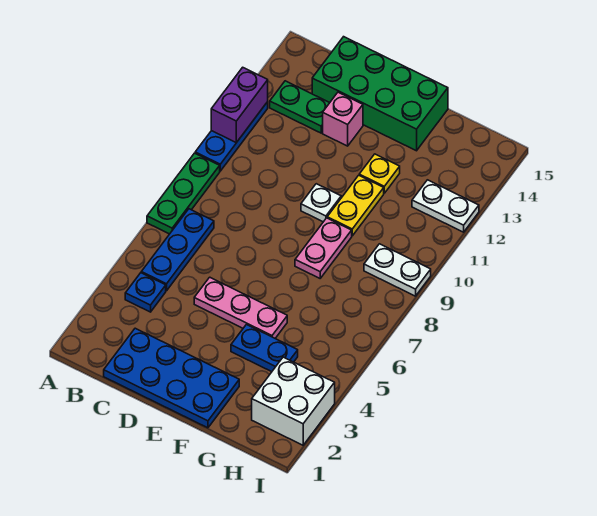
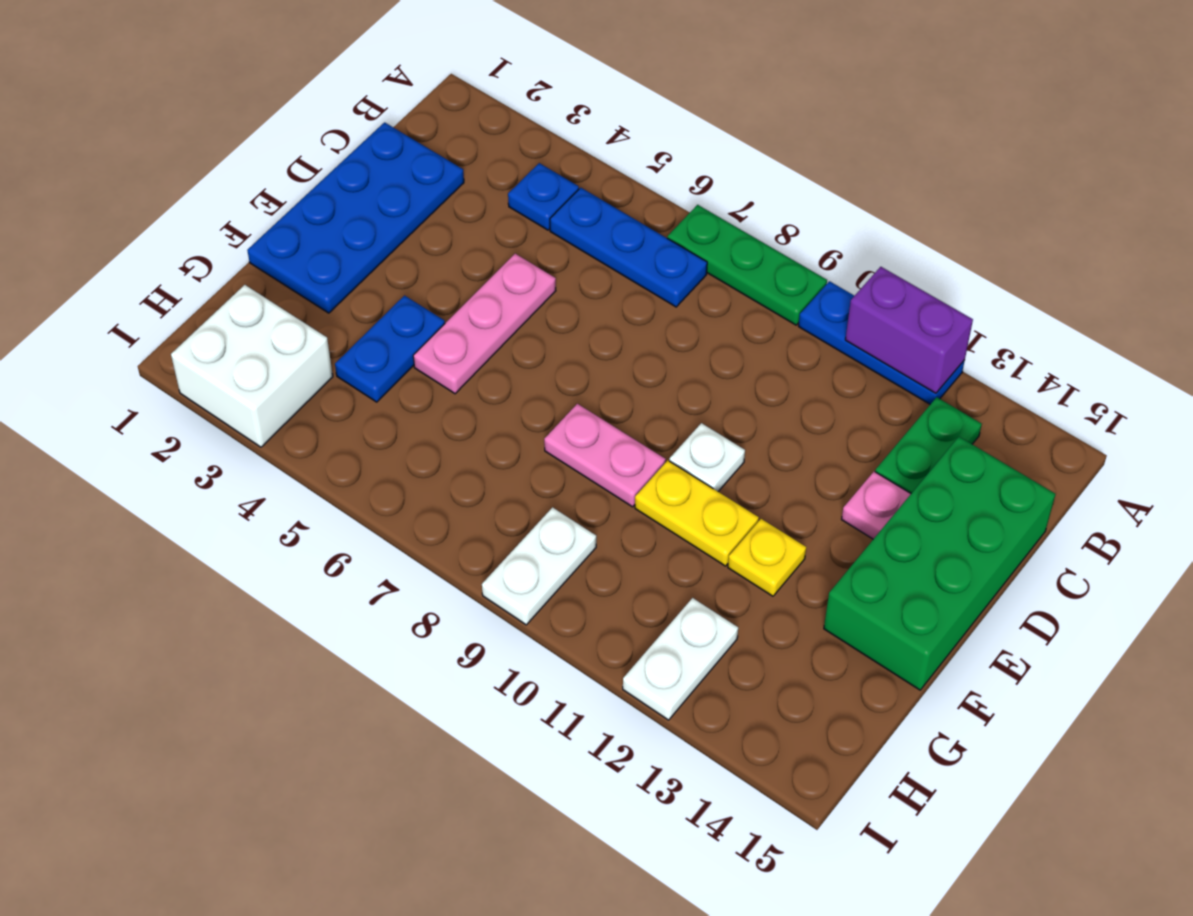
pink 1x1 brick [323,92,363,146] -> pink 1x1 plate [842,472,911,539]

